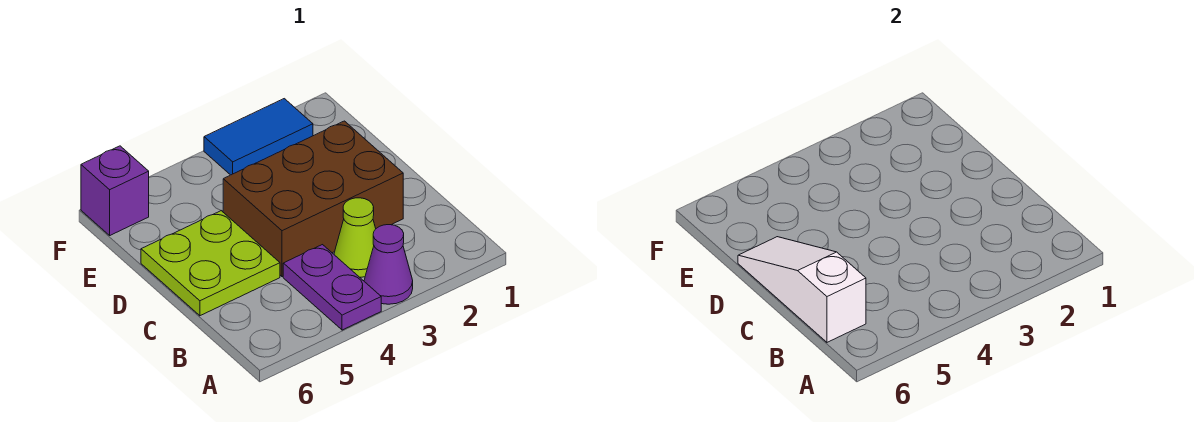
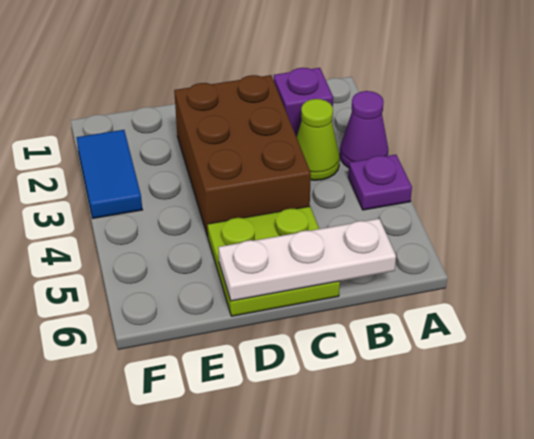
purple 1x2 plate [283,245,381,330] -> purple 1x1 plate [348,155,412,210]
white 1x3 slope [738,237,866,342] -> white 1x3 plate [218,219,396,301]
purple 1x1 brick [81,146,149,235] -> purple 1x1 brick moved to [274,68,333,137]

